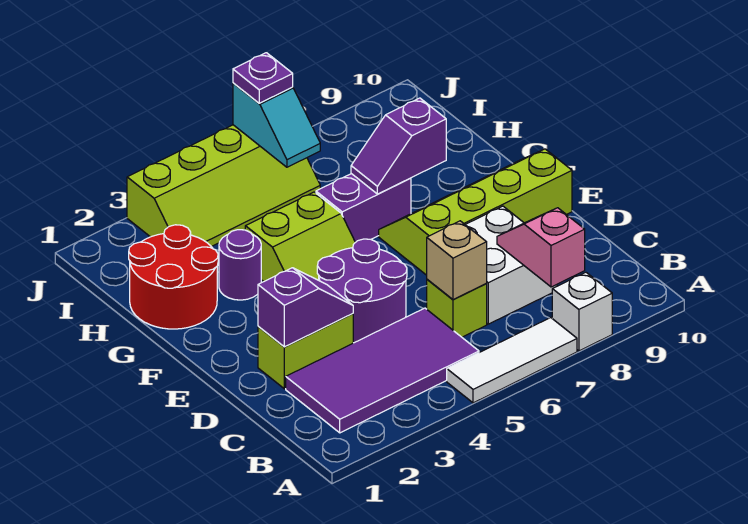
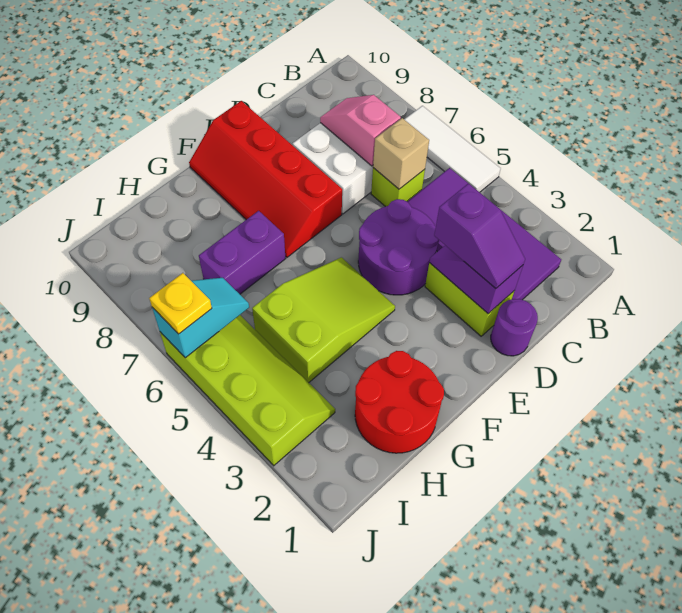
white 1x1 brick [552,272,612,351] -> none
pink 1x2 slope [497,208,585,287] -> pink 1x2 slope turned to [320,95,401,166]
lime 2x4 slope [379,149,572,275] -> red 2x4 slope [189,101,342,257]
lime 2x2 slope [245,192,355,282] -> lime 2x3 slope [252,257,395,383]
purple 1x1 round brick [219,230,261,300] -> purple 1x1 round brick moved to [491,299,538,356]
purple 1x2 brick [316,174,411,242] -> purple 1x2 brick turned to [199,211,286,294]
purple 1x2 slope [351,98,446,194] -> purple 1x2 slope moved to [434,183,525,288]
purple 1x1 plate [233,53,293,103] -> yellow 1x1 plate [149,273,212,334]

